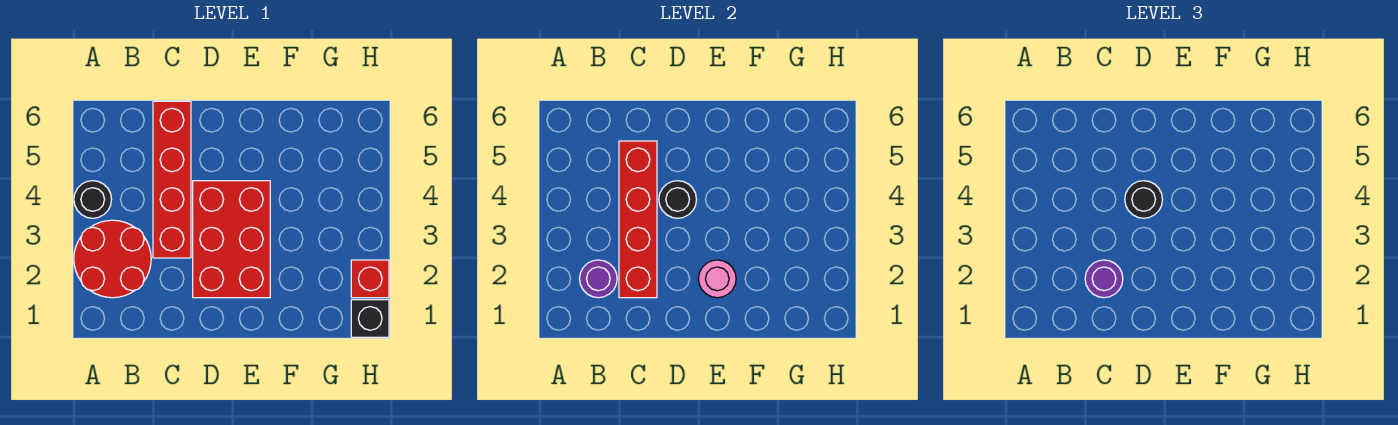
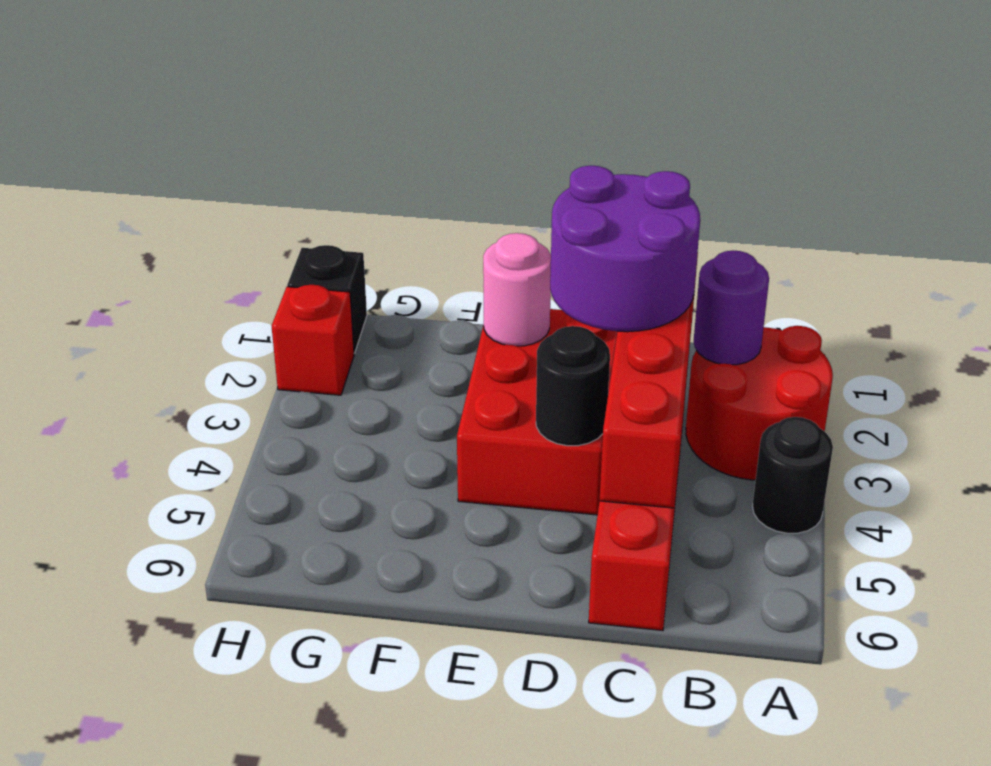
purple 1x1 round brick [1085,260,1123,298] -> purple 2x2 round brick [550,166,700,332]
black 1x1 round brick [1125,181,1162,218] -> none

